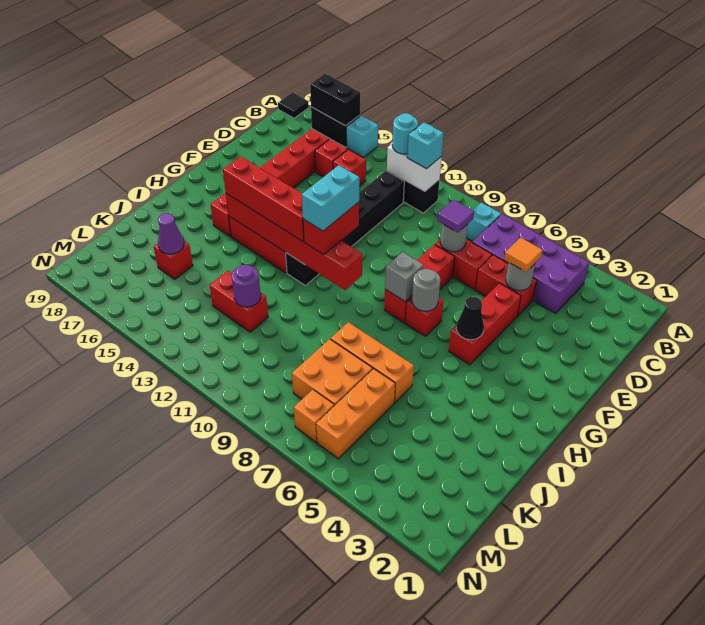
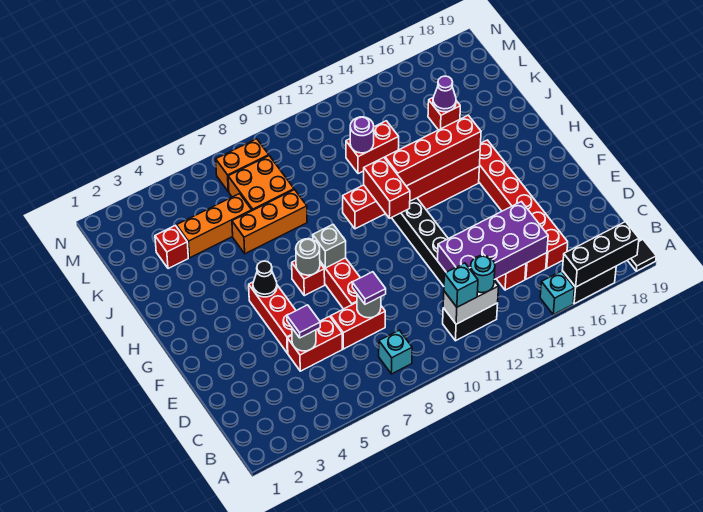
black 1x2 brick [310,74,360,126] -> black 1x3 brick [562,222,639,287]
purple 2x4 brick [472,214,589,313] -> purple 2x4 brick moved to [438,202,548,280]
orange 1x1 tile [504,237,543,272] -> purple 1x1 tile [287,305,320,338]
cyan 1x2 brick [302,165,359,231] -> none
none -> red 1x1 brick [155,225,188,269]
orange 1x3 brick [316,369,395,459] -> orange 1x3 brick turned to [177,194,252,258]
orange 1x1 brick [294,390,334,442] -> orange 1x2 brick [216,139,269,192]

